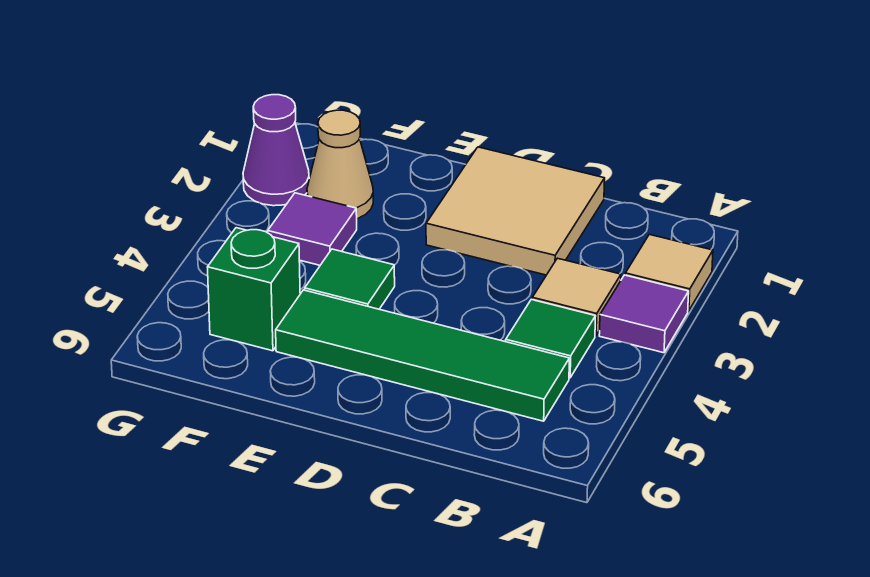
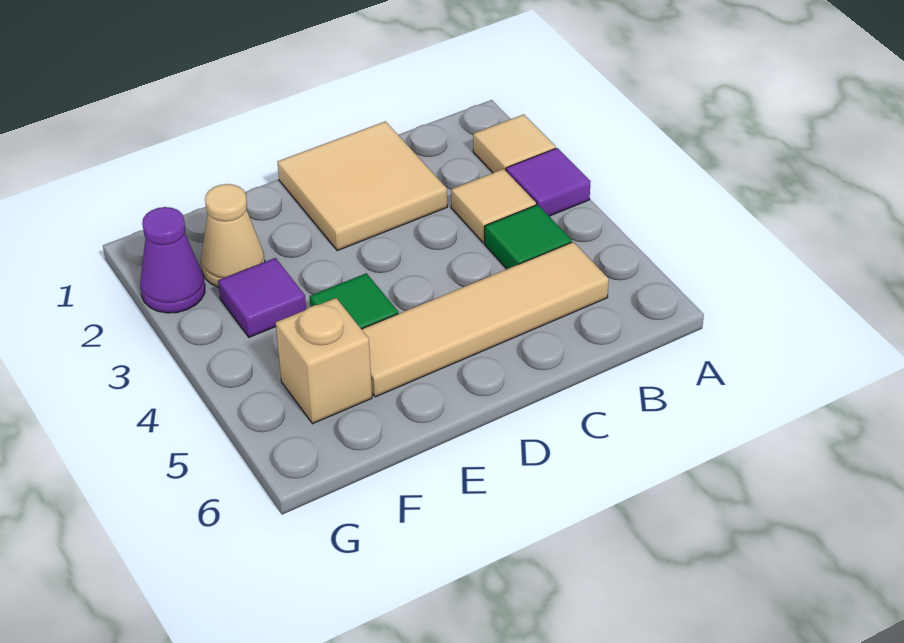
green 1x4 tile [276,290,569,421] -> tan 1x4 tile [362,242,609,397]
green 1x1 brick [208,228,300,351] -> tan 1x1 brick [276,298,372,424]

